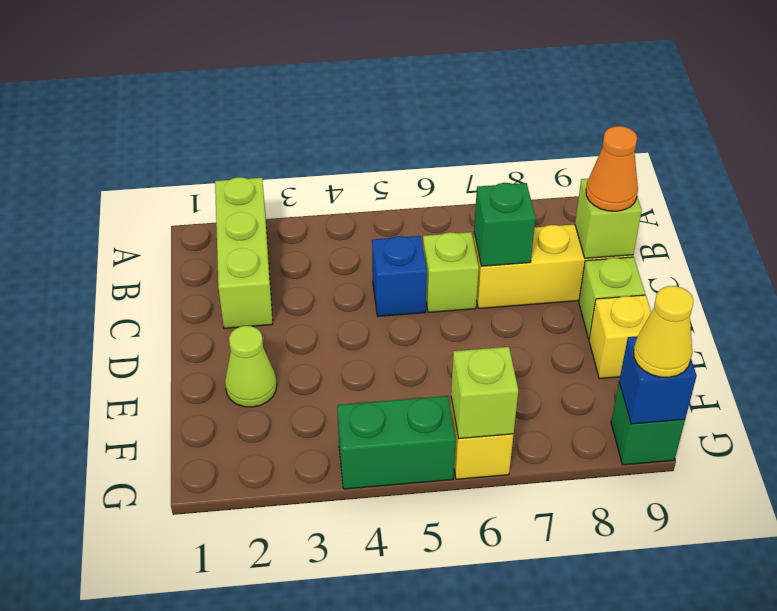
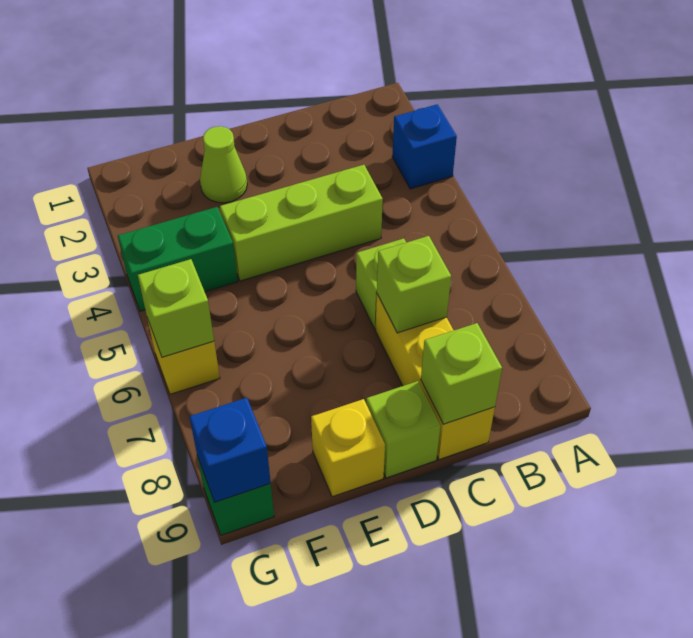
lime 1x3 brick [215,177,273,328] -> lime 1x3 brick moved to [220,165,383,281]
blue 1x1 brick [372,236,427,316] -> blue 1x1 brick moved to [392,104,457,189]
green 1x1 brick [474,183,536,266] -> lime 1x1 brick [377,236,451,333]
orange 1x1 cone [586,126,638,211] -> none
green 1x2 brick [337,396,456,489] -> green 1x2 brick turned to [118,207,238,311]
yellow 1x1 cone [634,286,694,377] -> none

